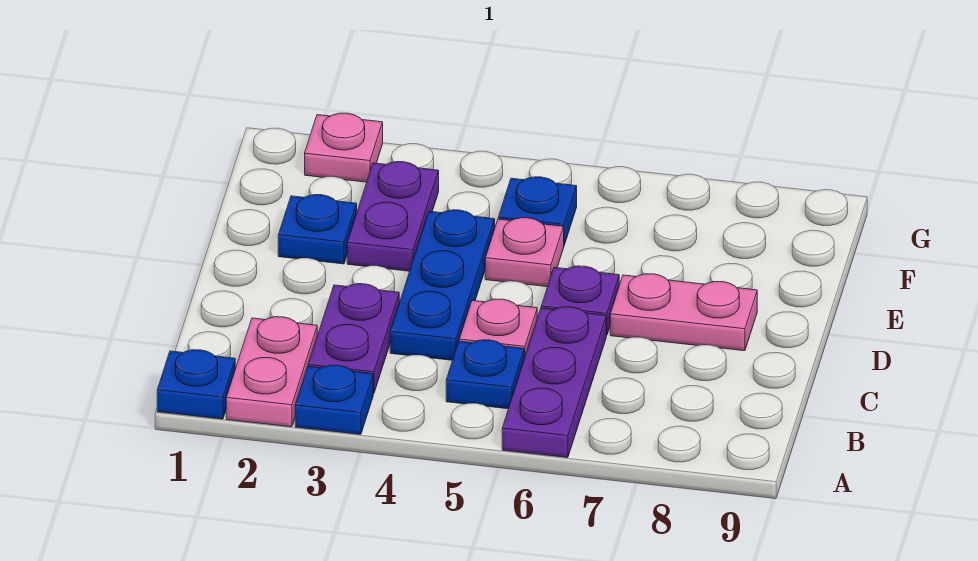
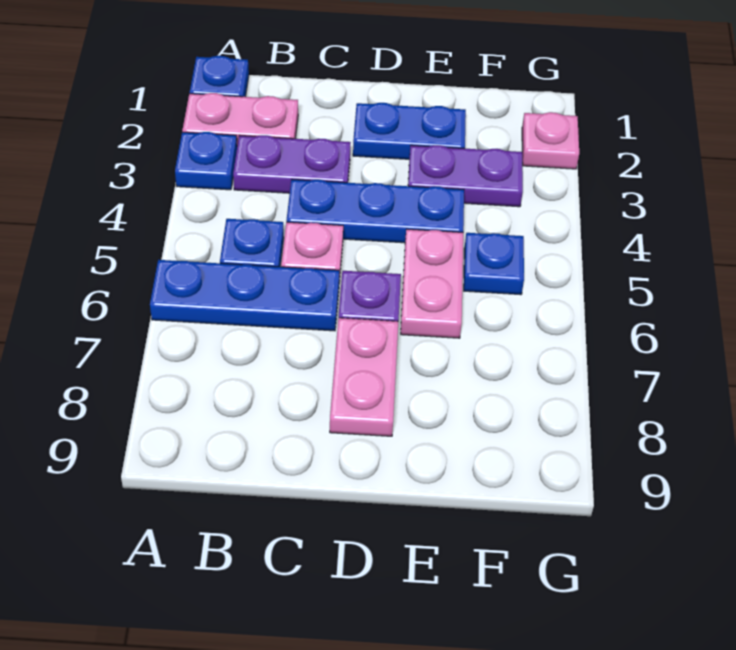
purple 1x3 plate [502,307,606,457] -> blue 1x3 plate [150,260,339,331]
blue 1x1 plate [278,195,357,264] -> blue 1x2 plate [353,103,466,159]
pink 1x1 plate [485,218,564,287] -> pink 1x2 plate [401,229,463,338]

